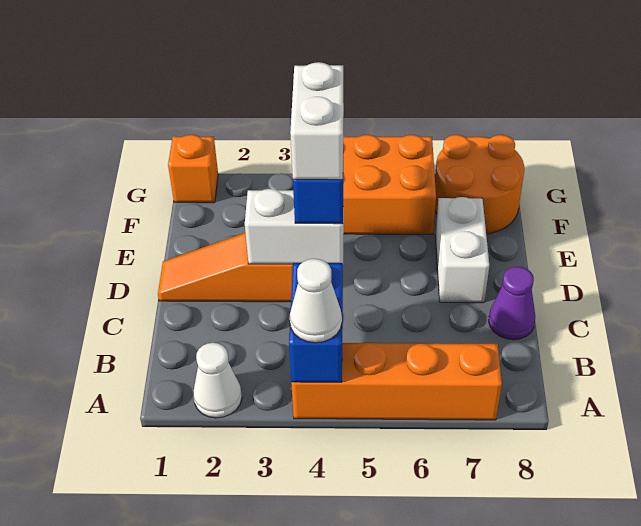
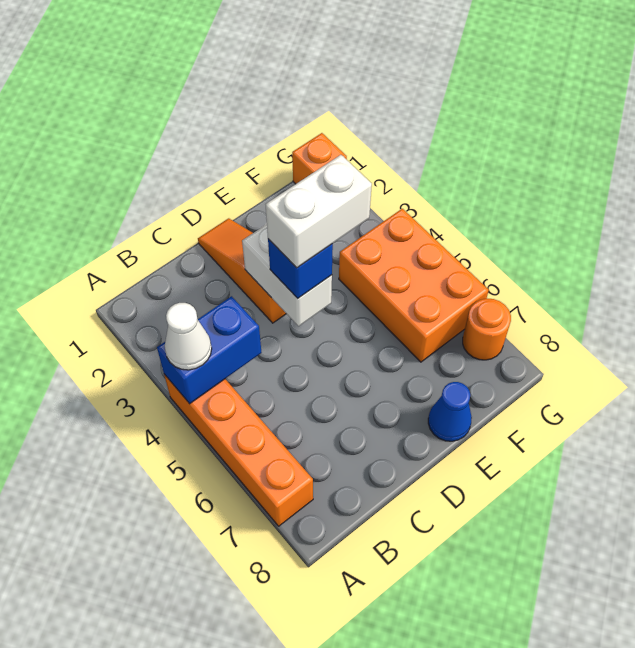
white 1x1 cone [193,343,242,418] -> none
purple 1x1 cone [489,266,535,340] -> none
white 1x2 brick [435,197,489,303] -> none
none -> blue 1x1 cone [428,382,472,441]
orange 2x2 round brick [435,135,524,234] -> orange 1x1 round brick [463,299,511,360]

